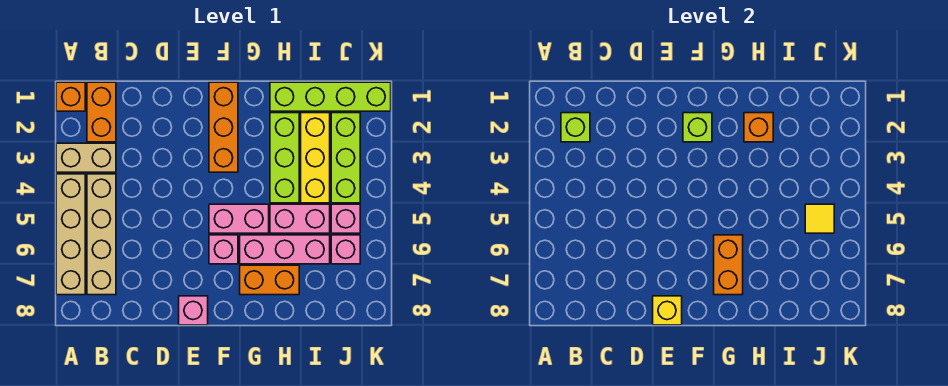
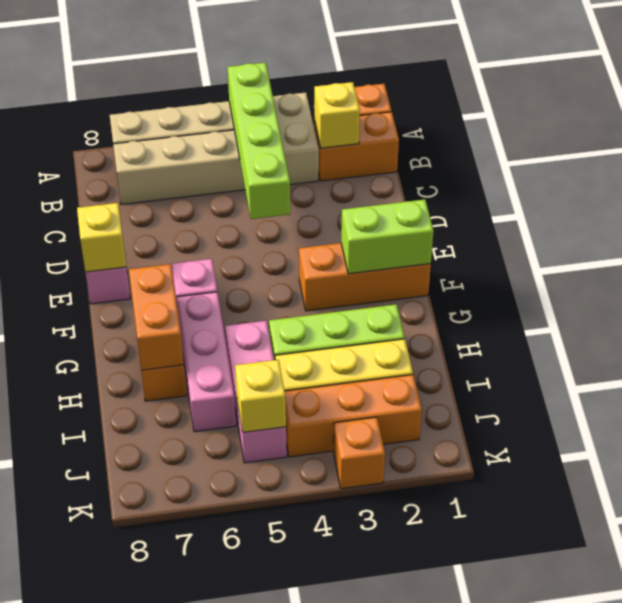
lime 1x1 brick [561,113,590,142] -> yellow 1x1 brick [314,82,360,148]
lime 1x1 brick [683,113,712,142] -> lime 1x2 brick [341,199,433,274]
pink 1x2 brick [209,204,269,233] -> none
orange 1x2 brick [714,235,743,295] -> orange 1x2 brick turned to [129,264,184,370]
lime 1x4 brick [270,82,391,111] -> lime 1x4 brick moved to [228,62,290,219]
orange 1x1 brick [744,113,773,142] -> orange 1x1 brick moved to [334,417,385,489]
lime 1x3 brick [331,113,360,203] -> orange 1x3 brick [285,375,422,457]
yellow 1x1 tile [805,204,834,233] -> yellow 1x1 brick [235,360,286,432]
pink 1x1 brick [331,235,360,264] -> none

